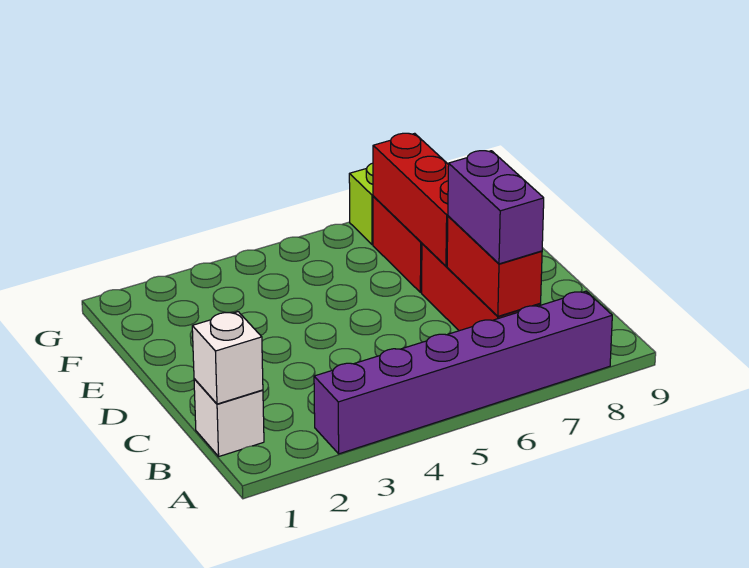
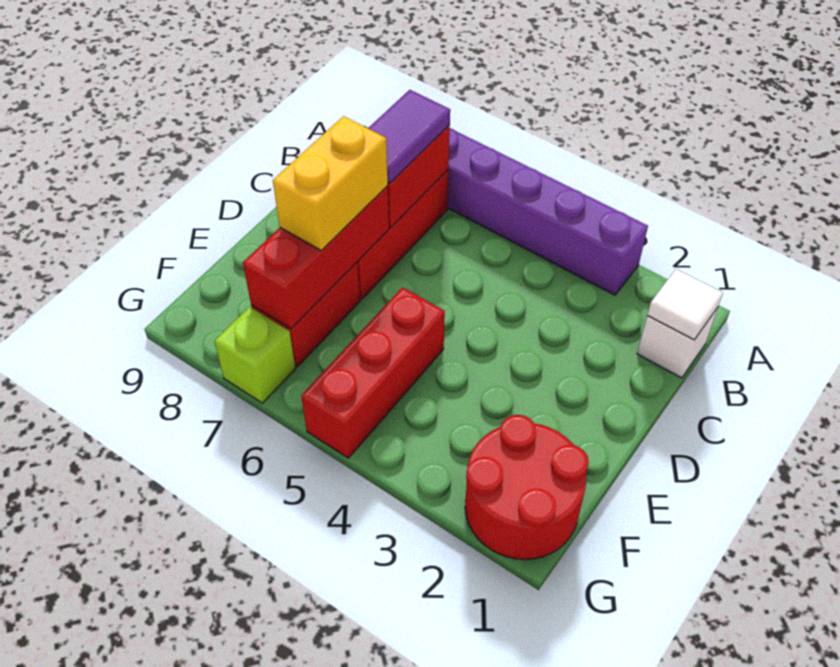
white 1x1 brick [192,312,263,404] -> white 1x1 tile [647,269,723,340]
purple 1x2 brick [448,151,544,264] -> purple 1x2 tile [368,90,450,183]
none -> yellow 1x2 brick [273,116,388,251]
none -> red 1x3 brick [301,287,445,458]
none -> red 2x2 round brick [465,415,589,559]

